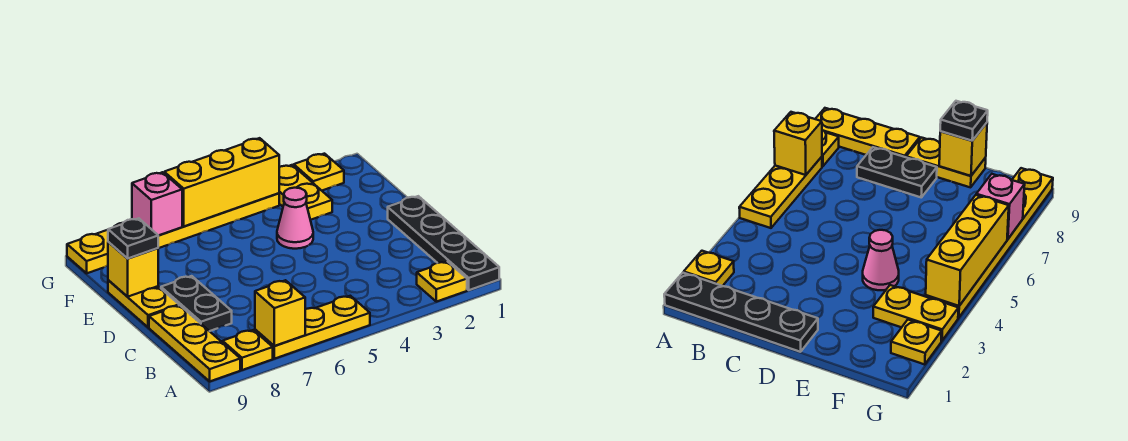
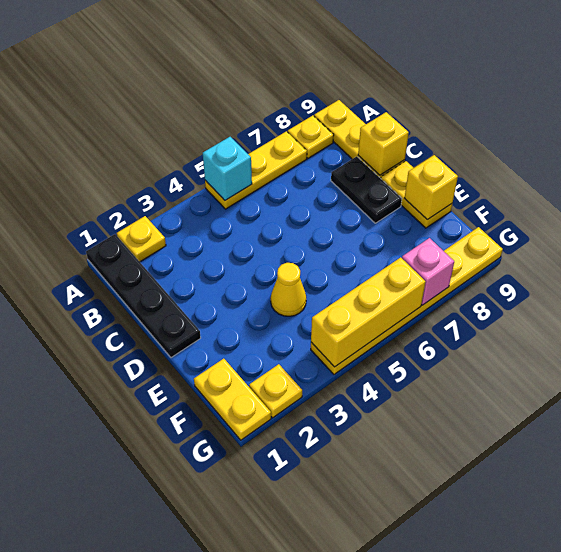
none -> cyan 1x1 brick [203,137,252,200]
yellow 1x1 brick [255,280,305,346] -> yellow 1x1 brick moved to [358,112,409,175]
pink 1x1 cone [277,188,313,249] -> yellow 1x1 cone [271,263,306,316]
black 1x1 plate [108,218,158,259] -> none
yellow 1x2 plate [279,165,332,220] -> yellow 1x2 plate moved to [194,359,271,440]

